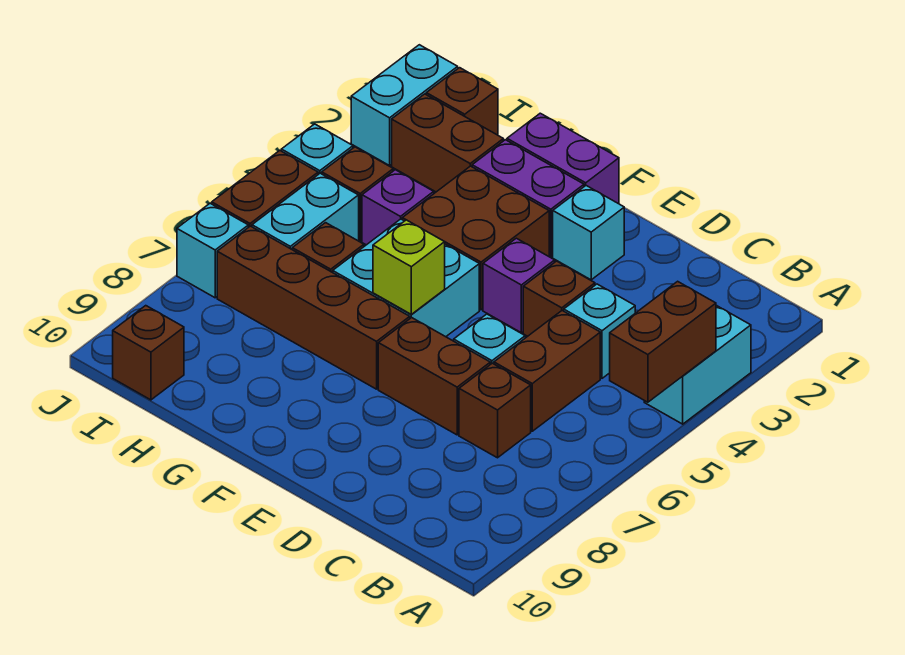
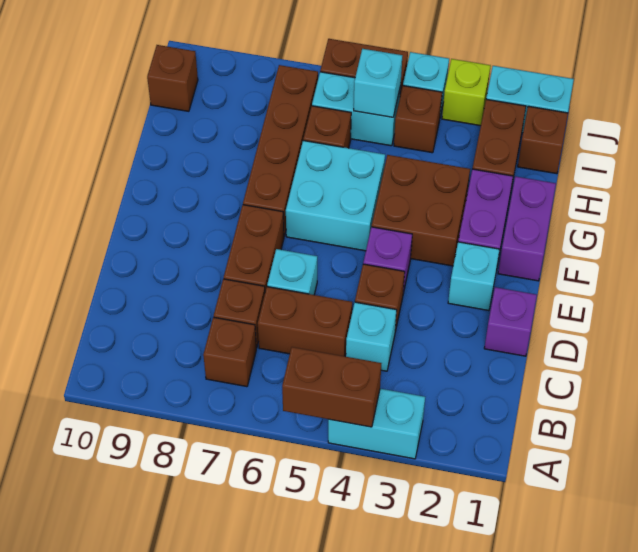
none -> brown 1x1 brick [203,317,256,387]
lime 1x1 brick [373,220,445,314] -> lime 1x1 brick moved to [442,59,491,126]
purple 1x1 brick [362,170,434,245] -> purple 1x1 brick moved to [484,287,537,356]
cyan 1x1 brick [177,203,248,298] -> cyan 1x1 brick moved to [354,49,402,117]

